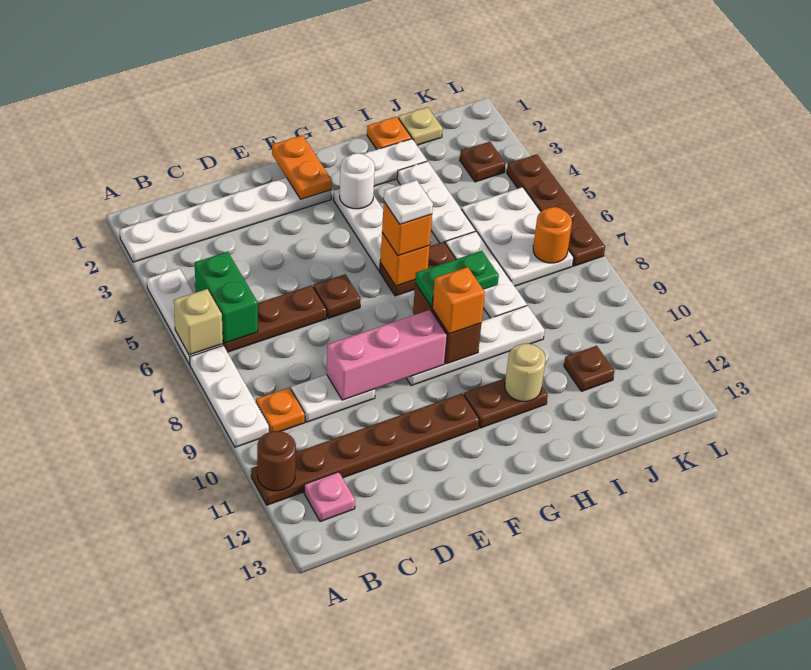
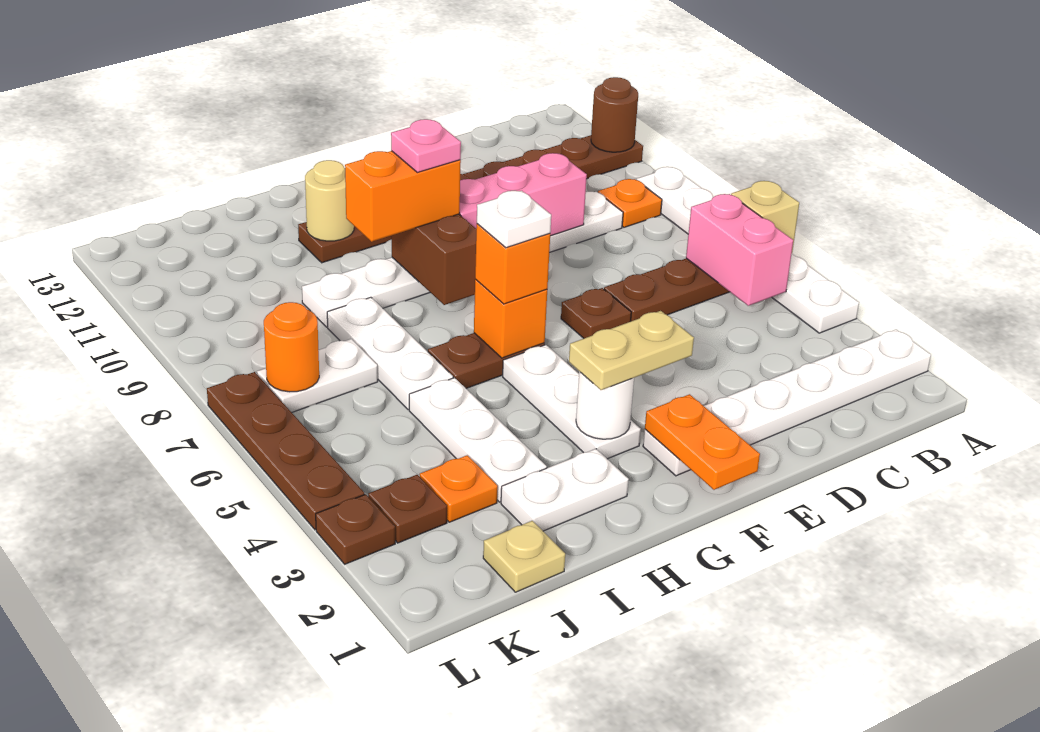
green 1x2 brick [195,252,258,343] -> pink 1x2 brick [686,194,793,306]
pink 1x1 plate [304,472,355,522] -> pink 1x1 plate moved to [391,119,461,173]
none -> tan 1x2 plate [569,311,694,390]
green 1x2 plate [415,251,499,307] -> none
orange 1x1 brick [432,267,485,334] -> orange 1x2 brick [345,151,461,242]
orange 1x1 plate [367,117,412,149] -> orange 1x1 plate moved to [420,455,498,522]
white 2x3 plate [461,187,574,286] -> white 1x2 plate [257,339,378,412]
brown 1x1 plate [564,346,614,391] -> brown 1x1 plate moved to [316,494,395,564]

